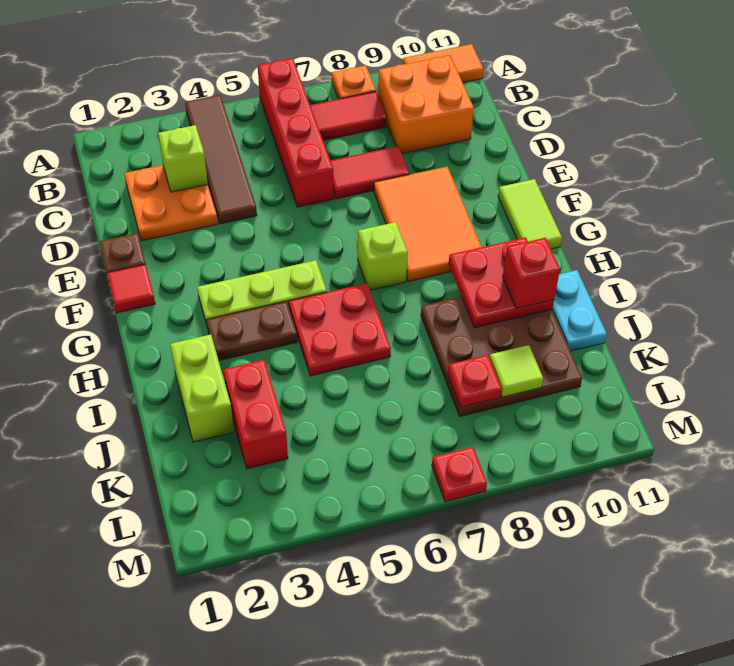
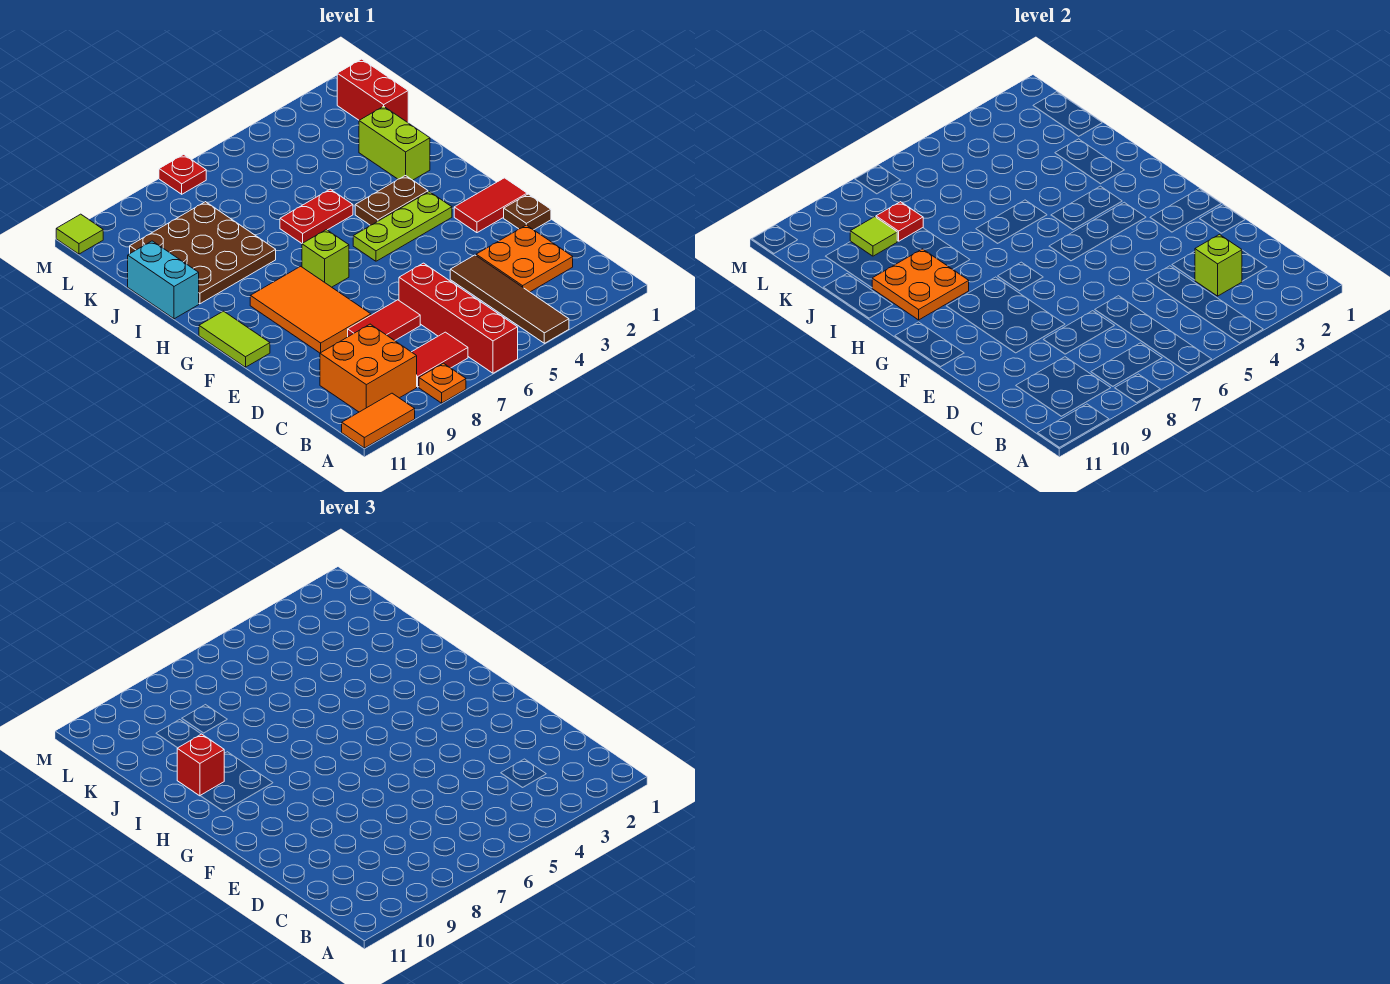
red 1x1 tile [107,264,155,313] -> red 1x2 tile [454,178,527,233]
red 2x2 plate [289,283,391,376] -> red 1x2 plate [280,189,353,243]
red 2x2 plate [449,237,554,328] -> orange 2x2 plate [872,249,969,320]
cyan 1x2 plate [552,270,607,351] -> cyan 1x2 brick [128,241,199,319]
red 1x2 brick [223,360,288,469] -> red 1x2 brick moved to [337,59,408,122]
none -> lime 1x1 tile [56,214,103,254]

